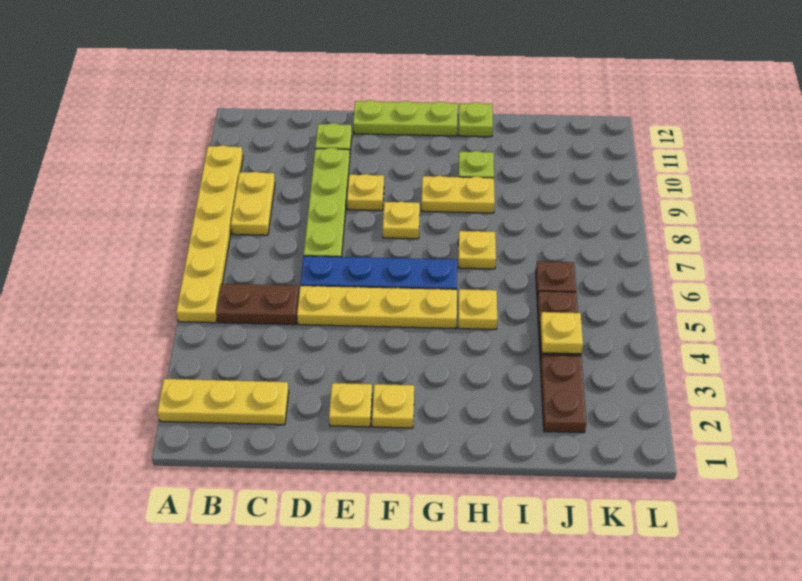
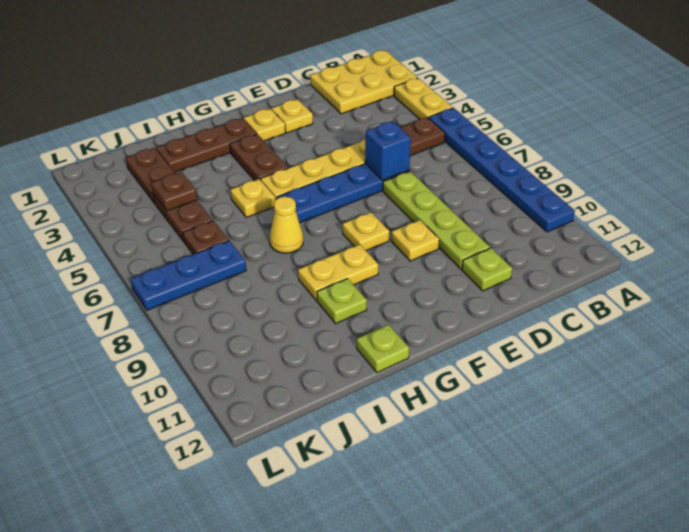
yellow 1x3 plate [157,379,289,425] -> yellow 2x3 plate [310,50,417,114]
yellow 1x6 plate [176,145,243,323] -> blue 1x6 plate [429,108,575,232]
yellow 1x2 plate [231,172,275,235] -> yellow 1x2 plate moved to [394,78,453,119]
none -> blue 1x1 brick [365,121,411,180]
lime 1x3 plate [353,100,458,136] -> none
none -> brown 1x3 plate [156,118,257,172]
none -> brown 1x2 plate [230,134,288,181]
yellow 1x1 plate [458,231,496,269] -> yellow 1x1 cone [269,197,303,253]
yellow 1x1 plate [540,312,583,354] -> brown 1x1 plate [152,172,197,211]
none -> blue 1x3 plate [131,241,246,310]

